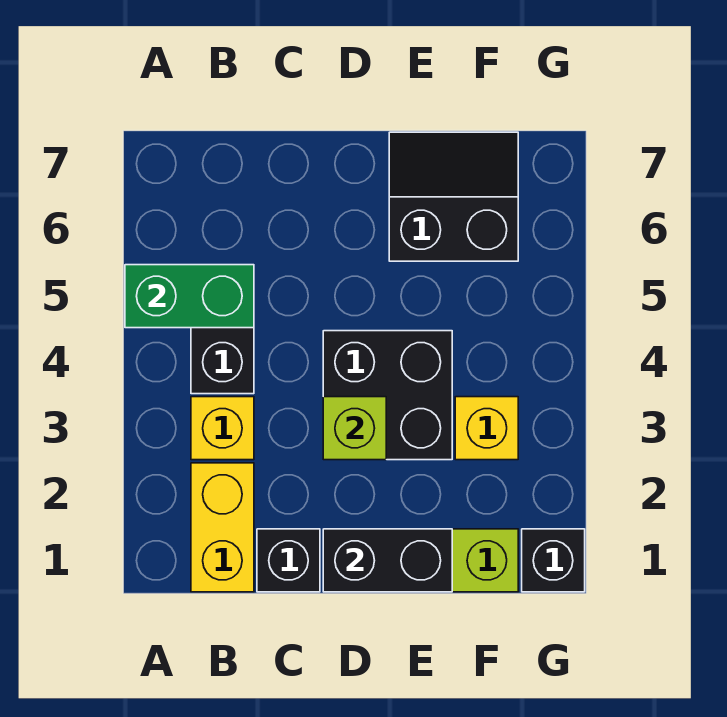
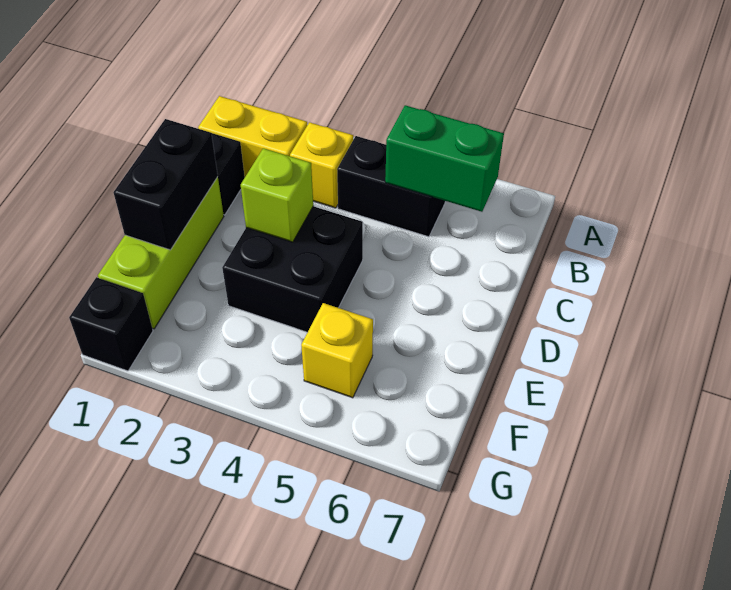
green 1x2 brick [125,265,254,328] -> green 1x2 brick turned to [385,105,504,212]
black 2x2 slope [389,132,518,261] -> none
yellow 1x1 brick [455,397,518,460] -> yellow 1x1 brick moved to [301,303,373,398]

